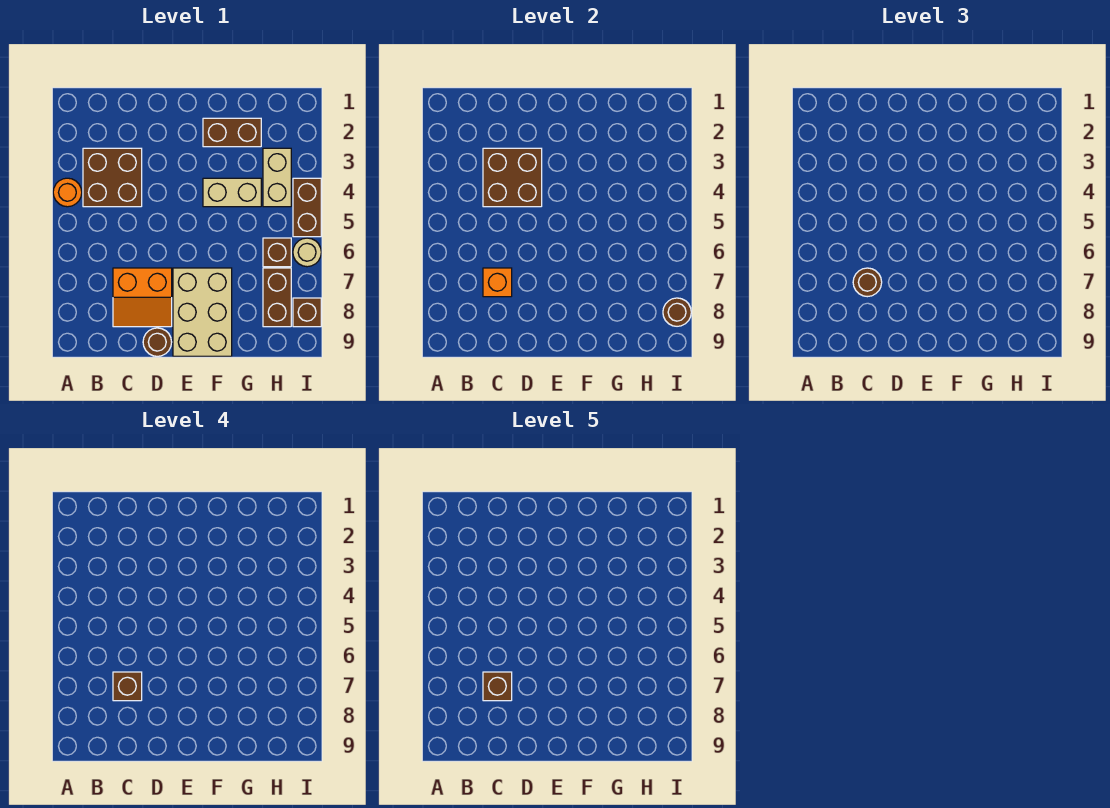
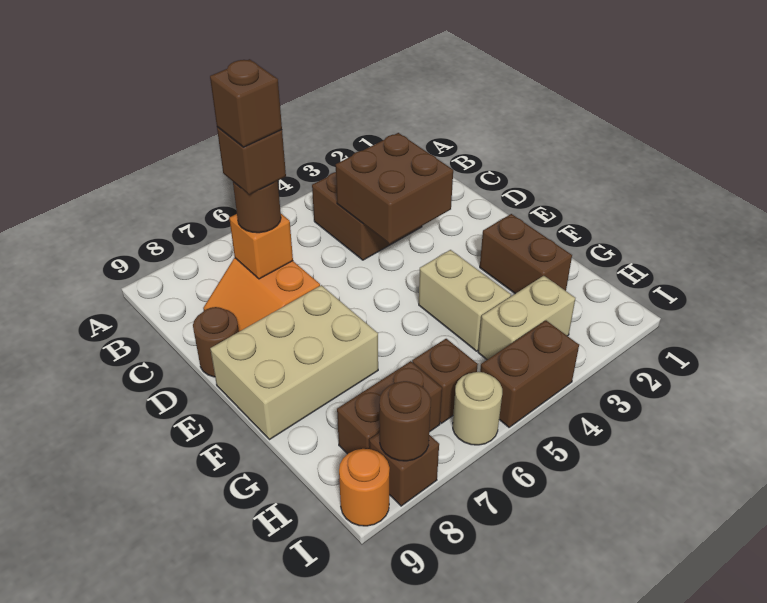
orange 1x1 round brick [53,178,82,207] -> orange 1x1 round brick moved to [339,449,390,526]

